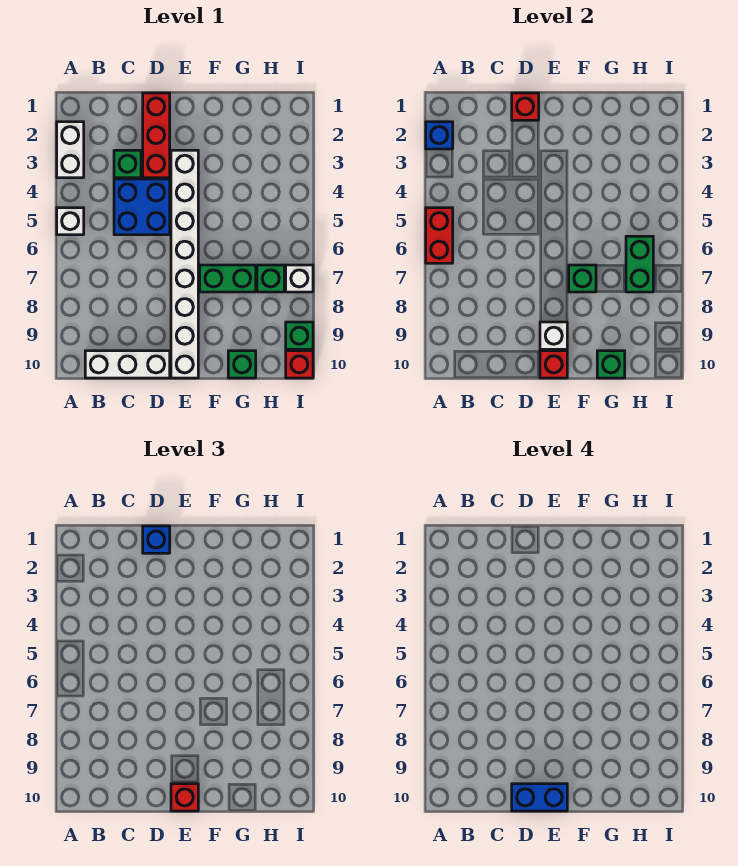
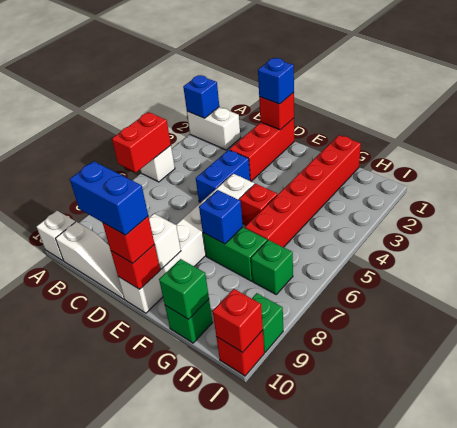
white 1x2 brick [57,122,84,178] -> white 1x2 brick turned to [187,107,241,150]
white 1x3 brick [85,351,170,378] -> white 1x3 slope [56,222,124,299]
green 1x1 brick [114,150,141,178] -> none
blue 2x2 brick [114,179,170,235] -> blue 1x2 brick [196,150,250,203]
white 1x8 brick [171,150,198,378] -> white 1x6 brick [118,174,254,313]
none -> red 1x1 brick [239,184,277,225]
green 1x1 brick [569,265,596,292] -> blue 1x1 brick [199,190,243,244]
none -> red 1x6 brick [245,135,361,247]
green 1x2 brick [626,236,653,292] -> none
white 1x1 brick [286,265,313,292] -> white 1x1 brick moved to [37,211,75,261]
none -> red 1x1 brick [213,289,263,353]

